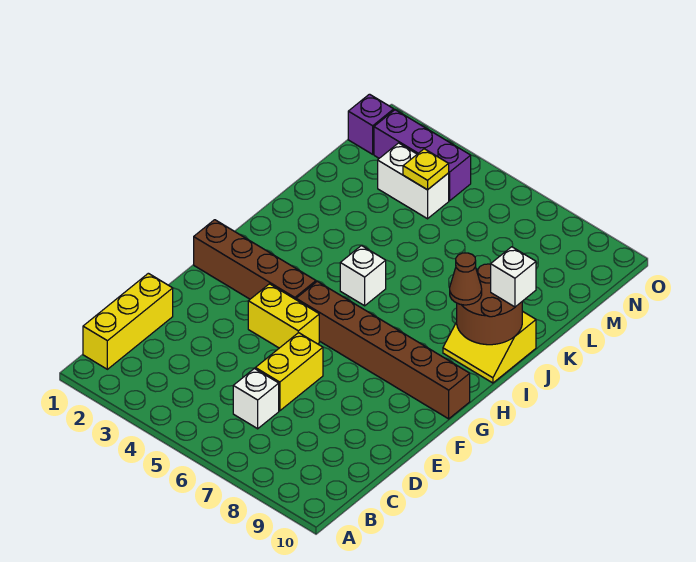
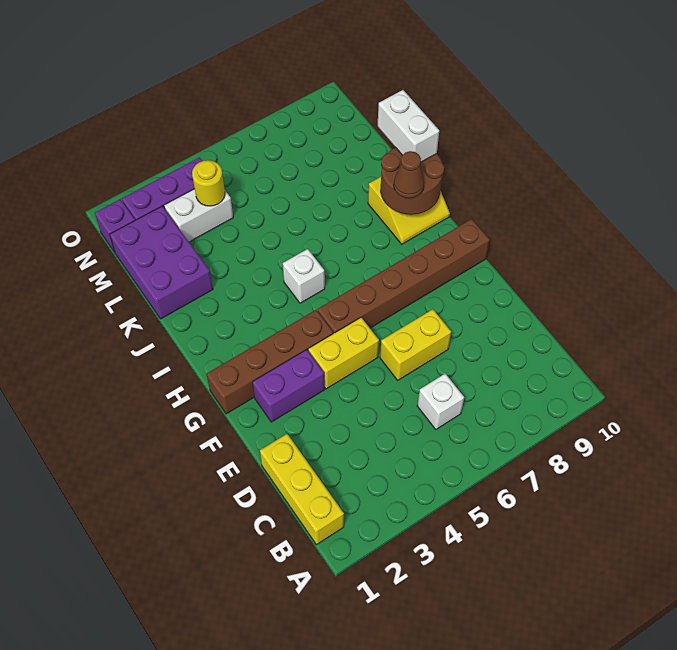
yellow 1x2 brick [255,333,323,411] -> yellow 1x2 brick turned to [380,309,451,380]
none -> purple 1x2 brick [252,350,325,422]
white 1x1 brick [491,247,536,307] -> white 1x2 brick [378,90,439,162]
none -> purple 2x3 brick [110,206,213,319]
yellow 1x1 plate [403,149,449,190] -> yellow 1x1 round brick [192,160,225,206]

